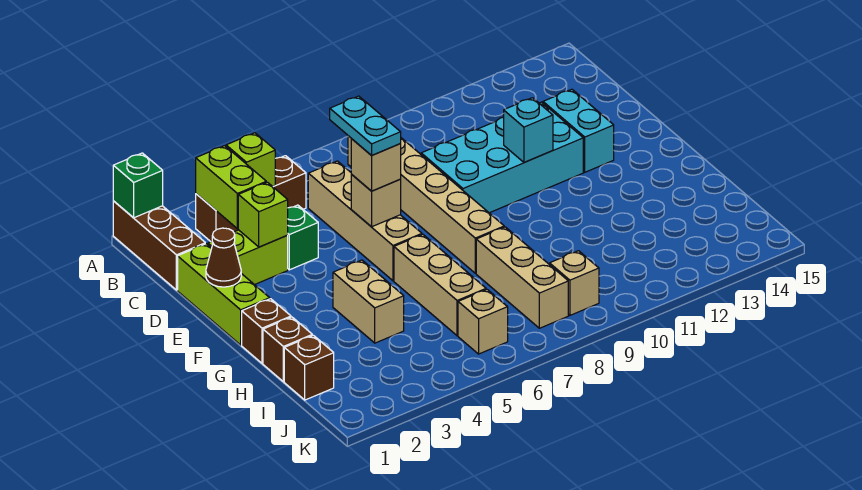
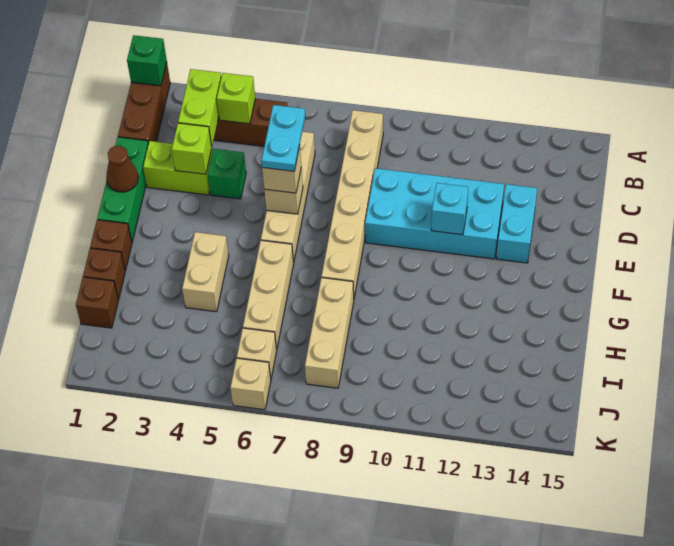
lime 1x3 brick [178,244,270,345] -> green 1x3 brick [97,137,148,242]
tan 1x1 brick [550,251,599,315] -> tan 1x1 brick moved to [231,358,271,410]

